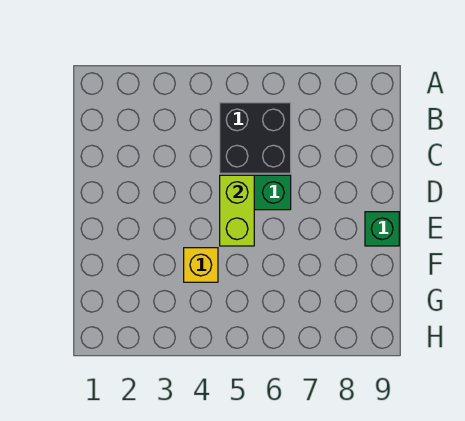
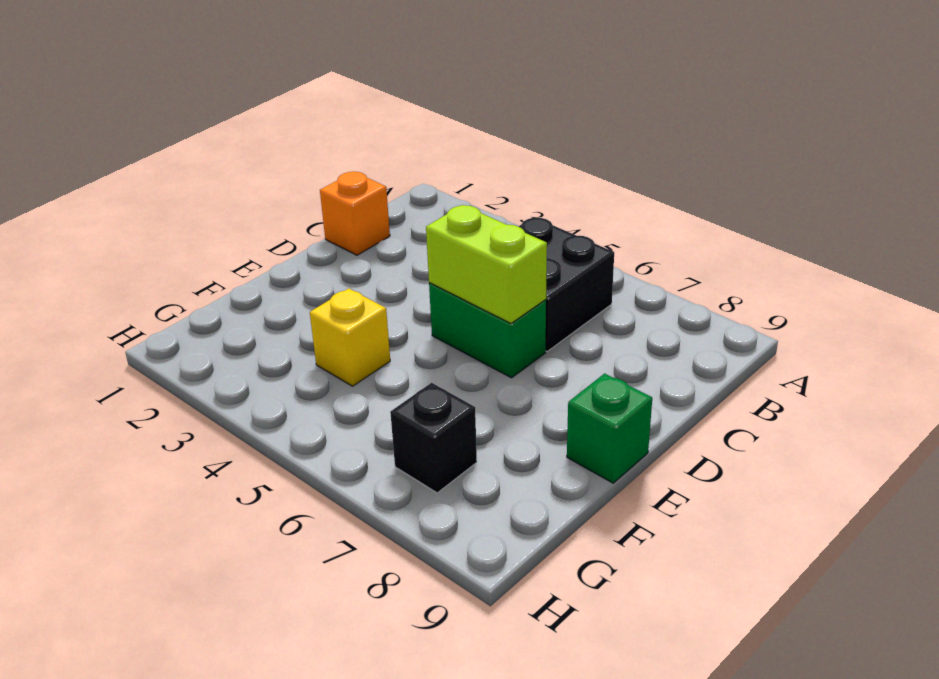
none -> orange 1x1 brick [320,172,390,255]
lime 1x2 brick [220,175,254,246] -> lime 1x2 brick turned to [426,205,547,323]
none -> black 1x1 brick [390,383,477,493]

